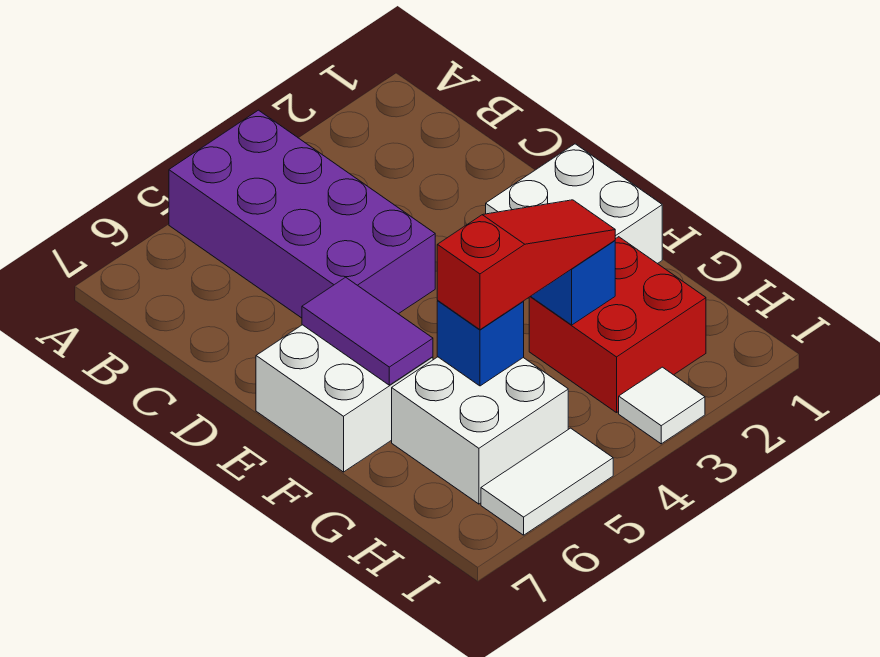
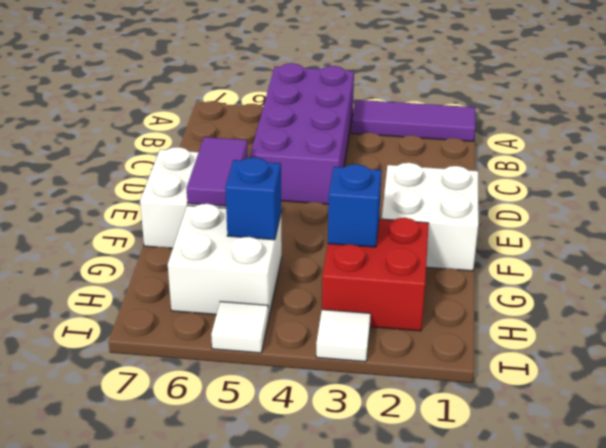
none -> purple 1x3 tile [352,100,475,141]
red 1x3 slope [437,200,615,330] -> none
white 1x2 tile [481,428,613,535] -> white 1x1 tile [211,302,268,353]

